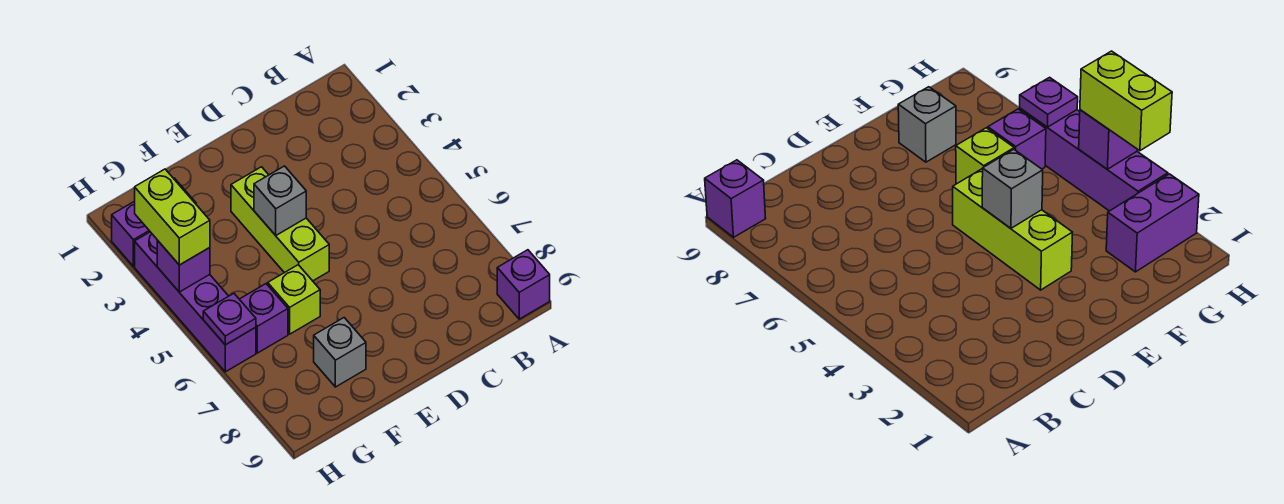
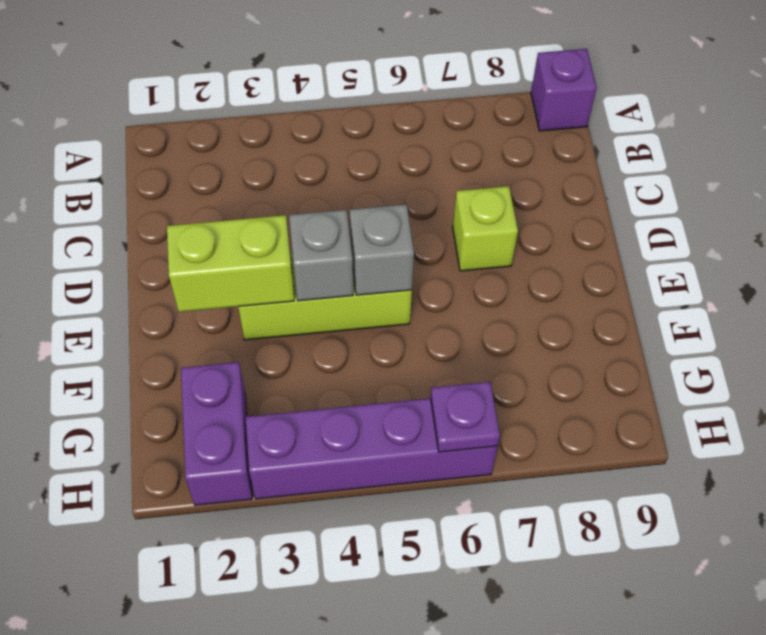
lime 1x1 brick [268,265,320,334] -> lime 1x1 brick moved to [453,186,518,271]
grey 1x1 brick [314,318,366,387] -> grey 1x1 brick moved to [350,204,414,295]
purple 1x1 brick [240,284,288,353] -> none
lime 1x2 brick [135,169,210,265] -> lime 1x2 brick moved to [167,215,294,312]
purple 1x1 brick [157,241,210,292] -> none

